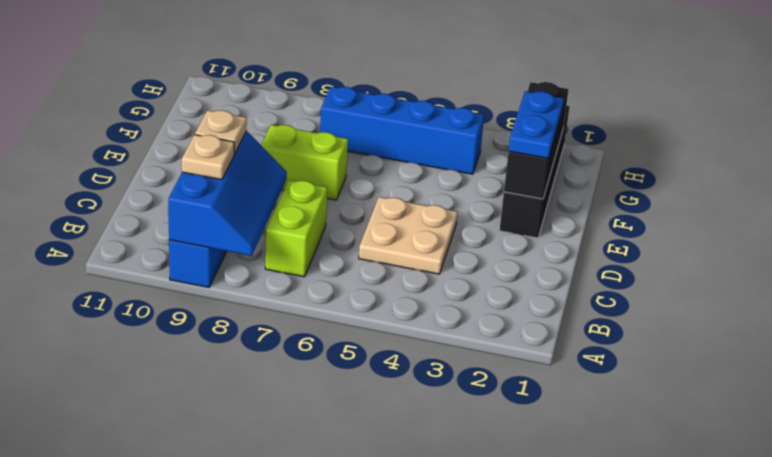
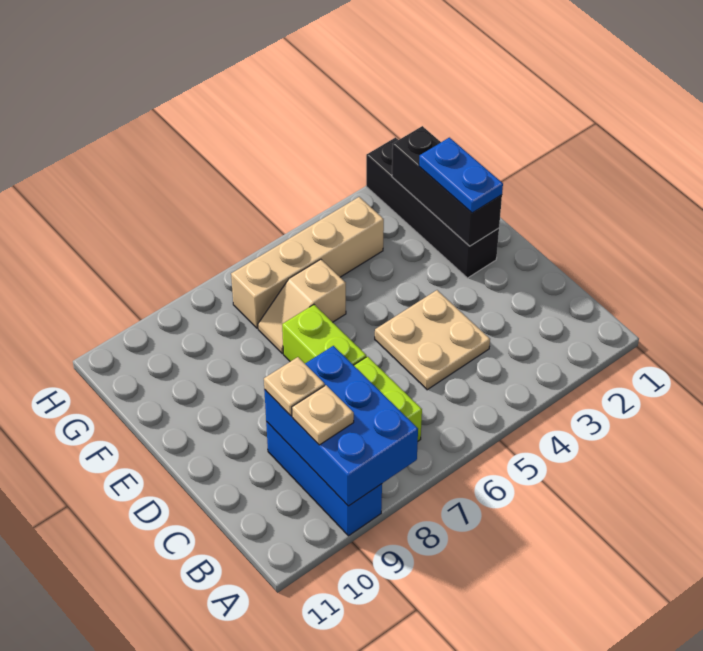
blue 2x3 slope [168,131,287,256] -> blue 2x3 brick [264,346,418,506]
lime 1x2 brick [261,125,348,200] -> lime 1x2 brick turned to [282,305,366,365]
none -> tan 1x2 slope [258,259,346,354]
blue 1x4 brick [320,87,484,174] -> tan 1x4 brick [231,197,384,328]

